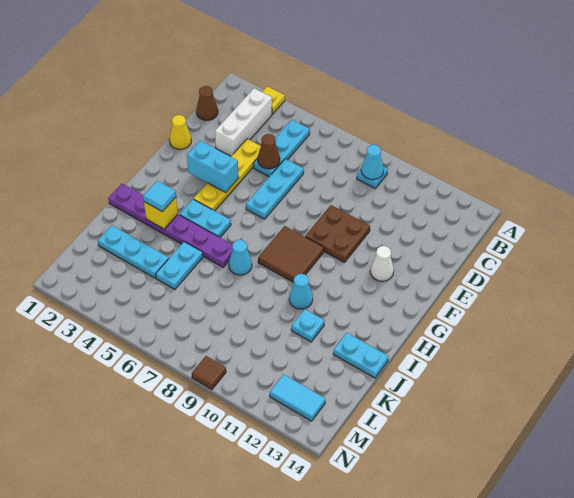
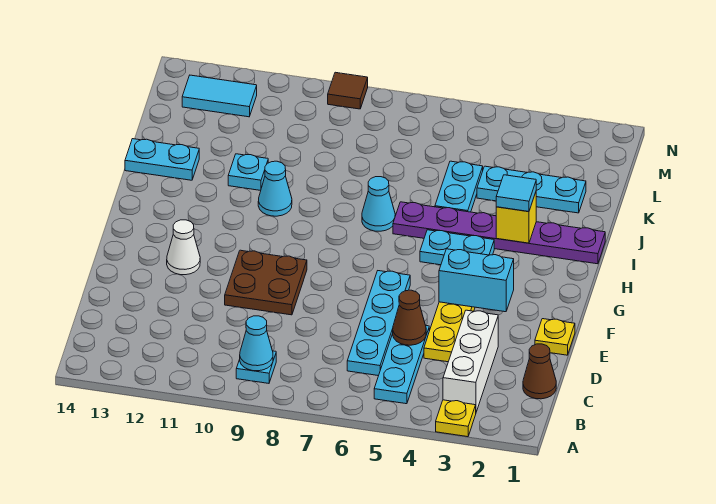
cyan 1x3 plate [246,159,304,219] -> cyan 1x4 plate [347,271,410,376]
yellow 1x1 cone [169,115,191,149] -> yellow 1x1 plate [535,319,575,355]
brown 2x2 tile [258,226,324,282] -> none

